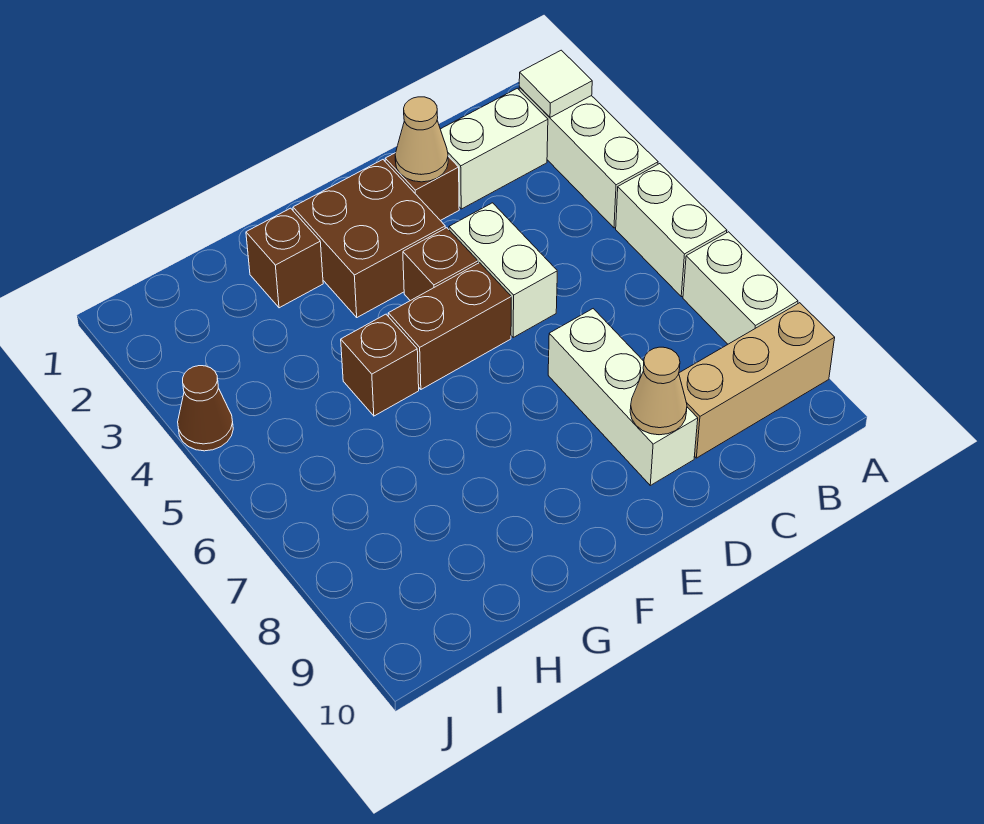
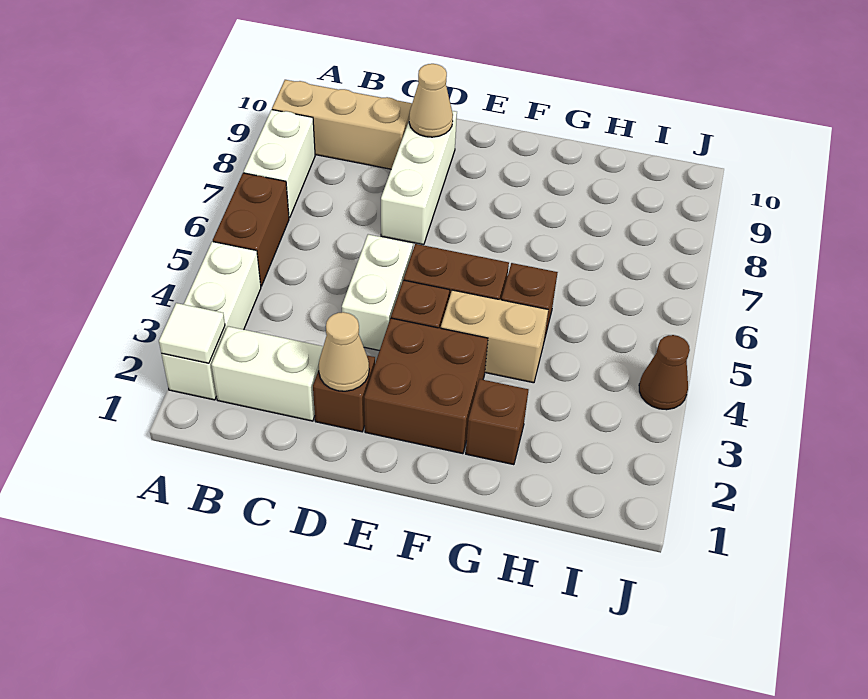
white 1x2 brick [616,164,727,297] -> brown 1x2 brick [213,173,289,286]
none -> tan 1x2 brick [441,290,548,383]

